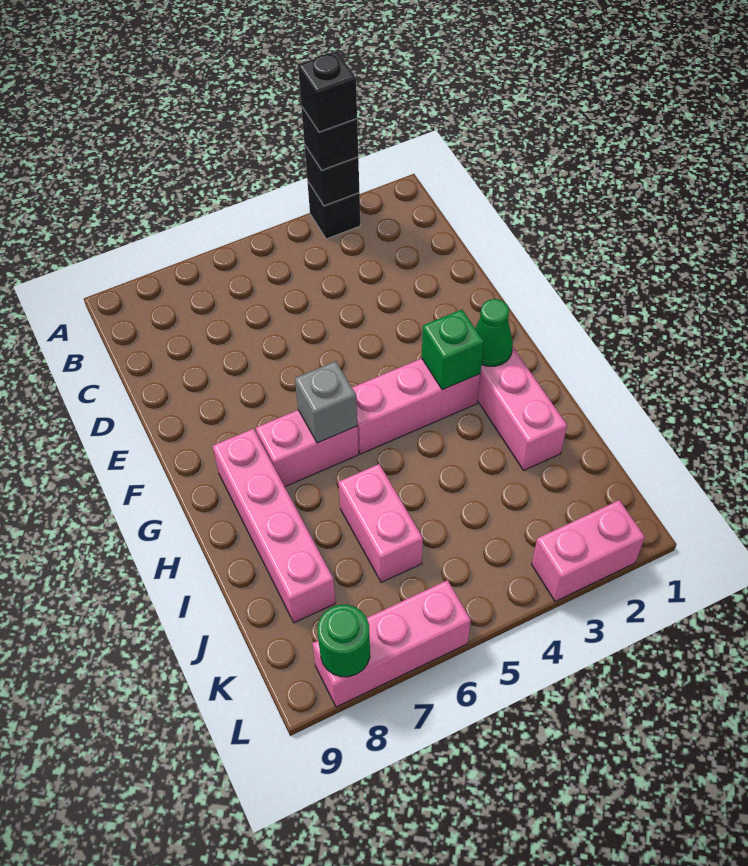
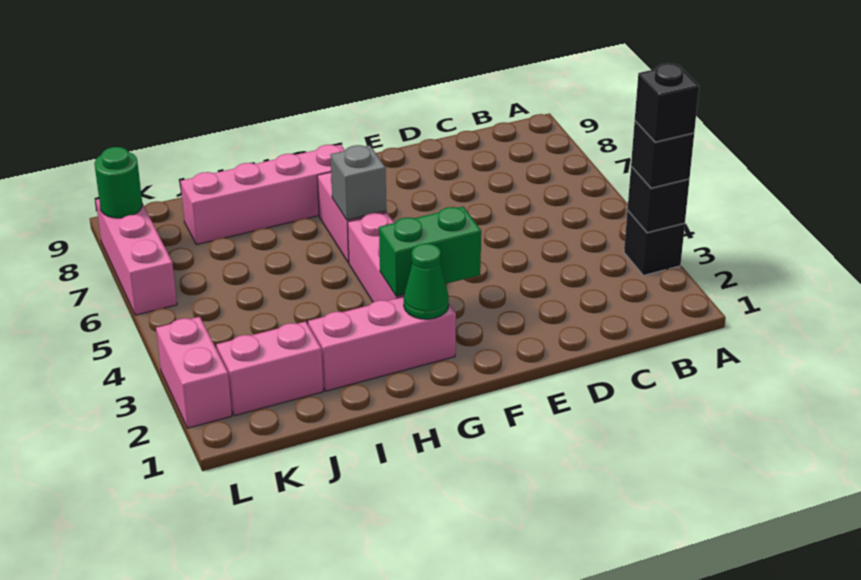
green 1x1 brick [422,310,484,390] -> green 1x2 brick [379,207,481,296]
pink 1x2 brick [339,464,423,583] -> pink 1x2 brick moved to [216,321,323,416]

